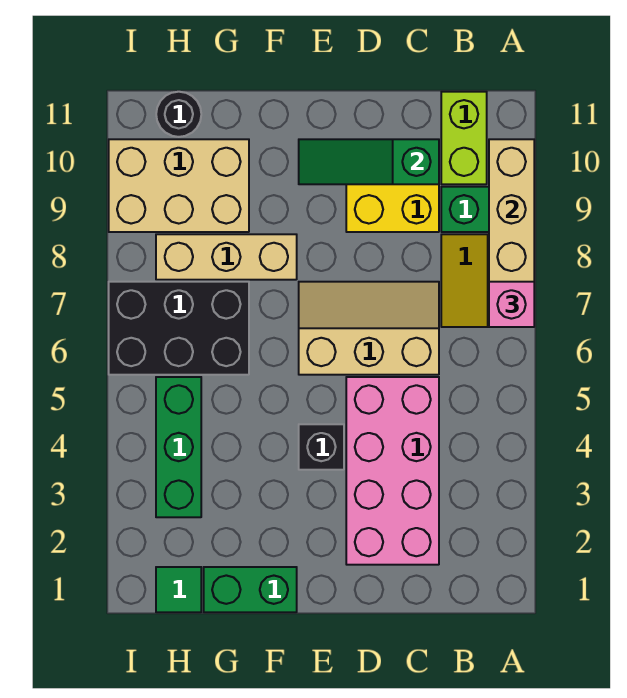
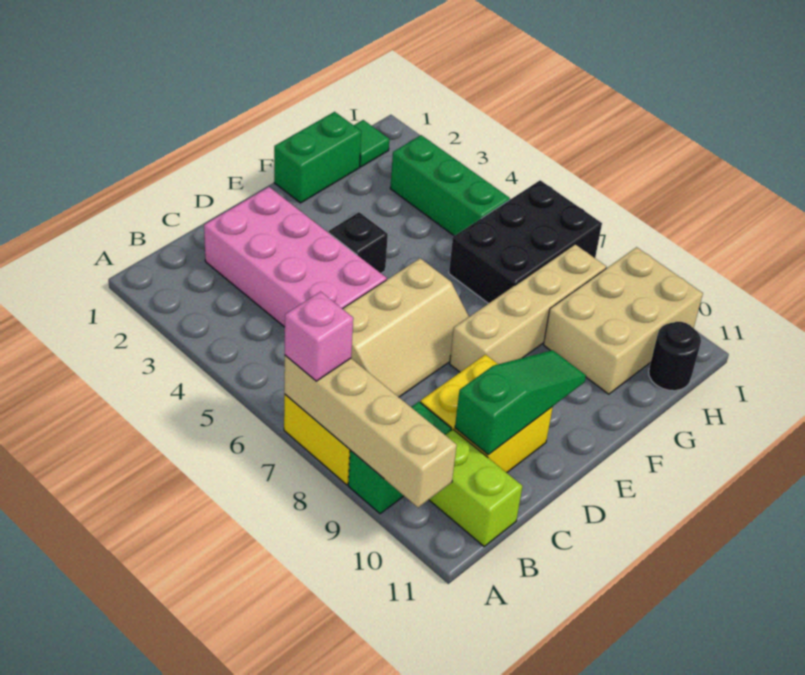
tan 1x3 brick [156,234,297,280] -> tan 1x4 brick [450,244,606,372]

